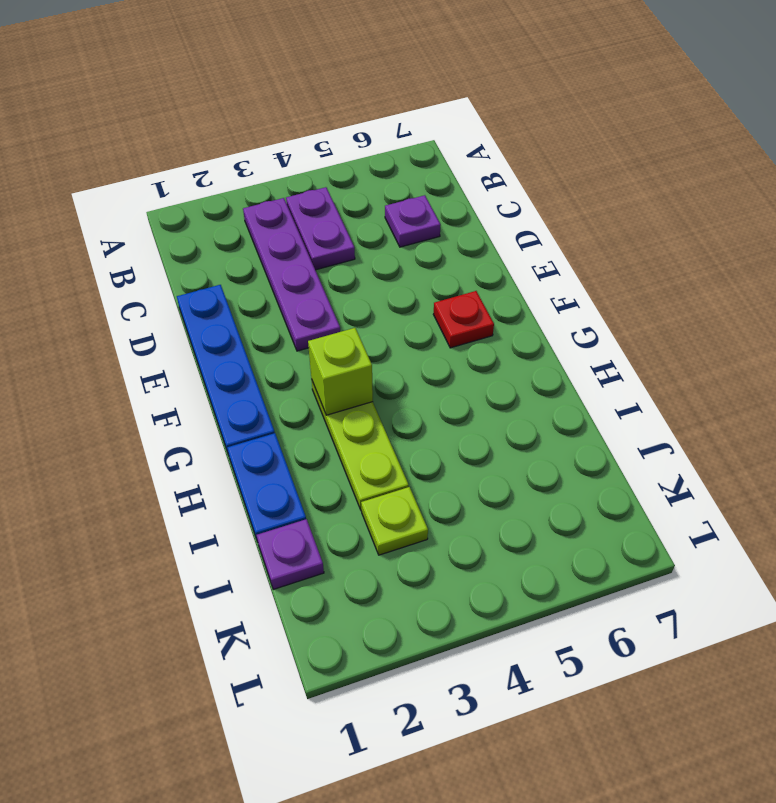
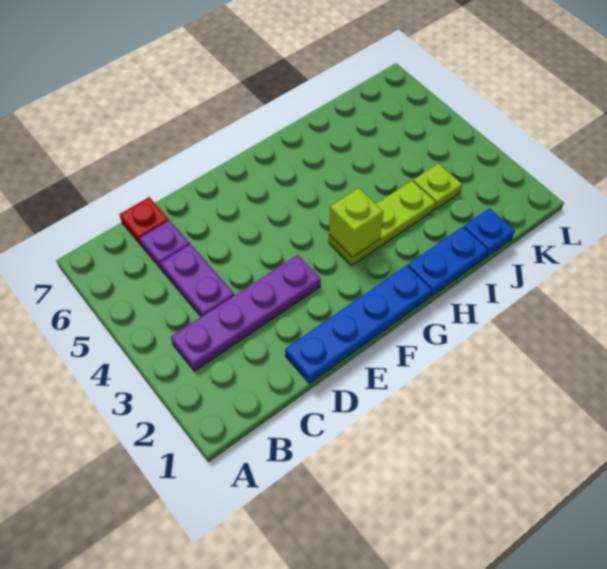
purple 1x2 plate [286,187,355,270] -> purple 1x2 plate turned to [160,244,234,317]
red 1x1 plate [433,291,494,348] -> red 1x1 plate moved to [120,197,169,245]
purple 1x1 plate [256,519,324,589] -> blue 1x1 plate [464,208,515,257]

